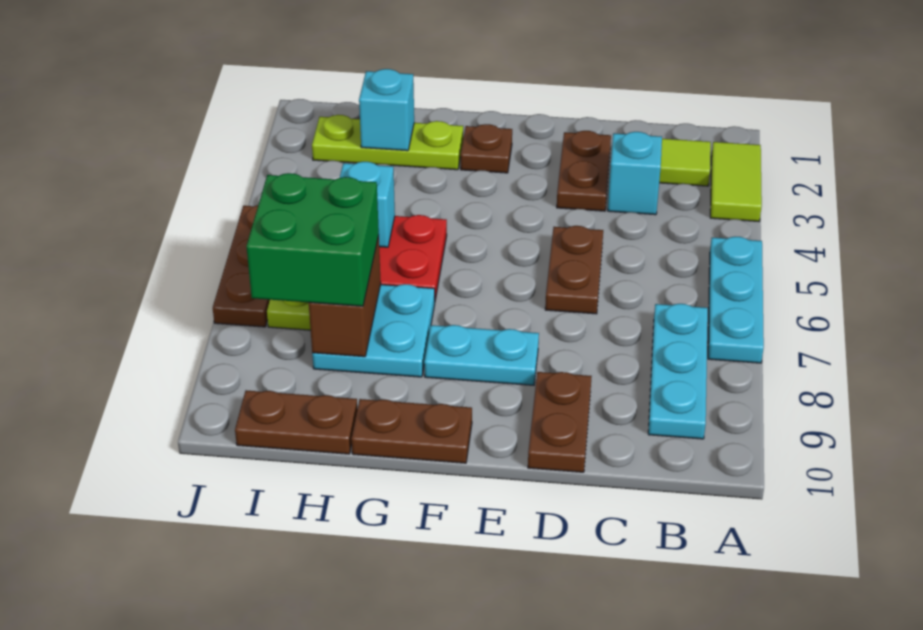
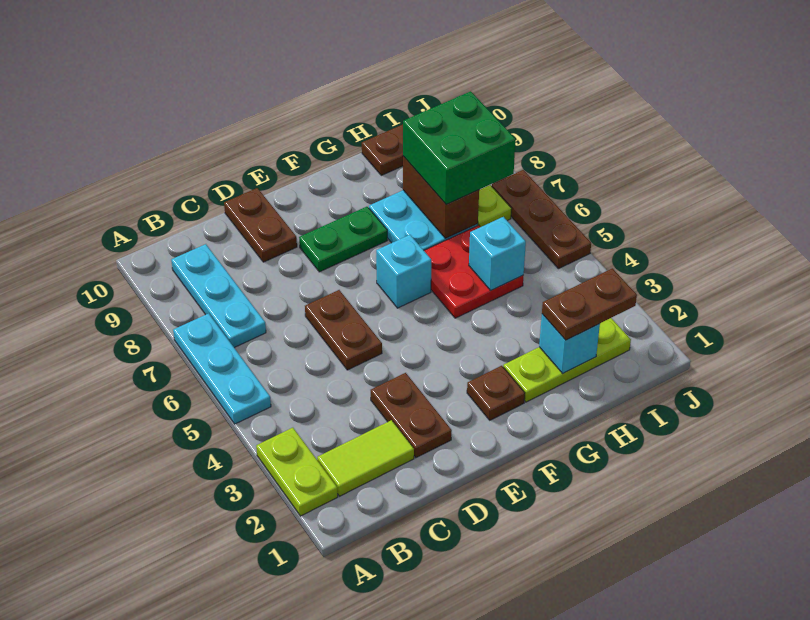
lime 1x2 tile [710,142,762,221] -> lime 1x2 plate [256,428,338,516]
cyan 1x1 brick [608,132,662,215] -> cyan 1x1 brick moved to [376,235,431,308]
cyan 1x2 plate [424,325,539,385] -> green 1x2 plate [299,207,388,272]
brown 1x2 plate [351,399,472,463] -> brown 1x2 plate moved to [542,268,637,340]

